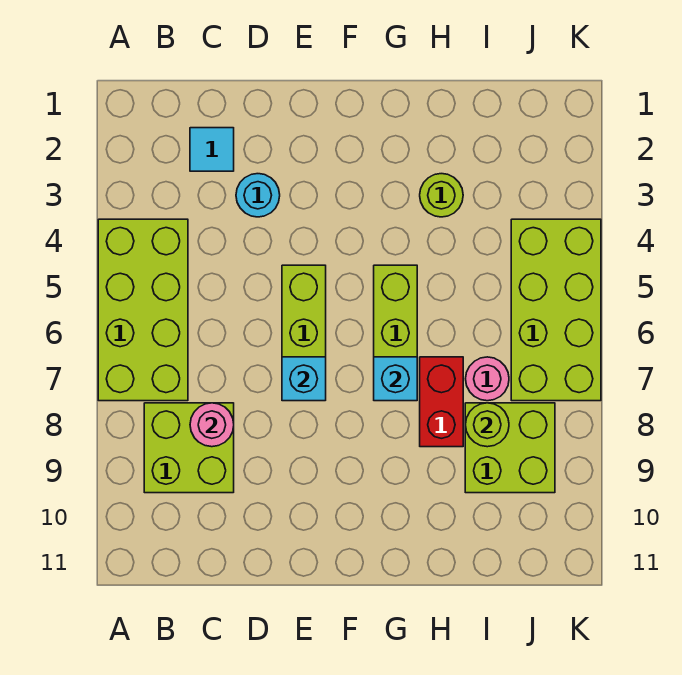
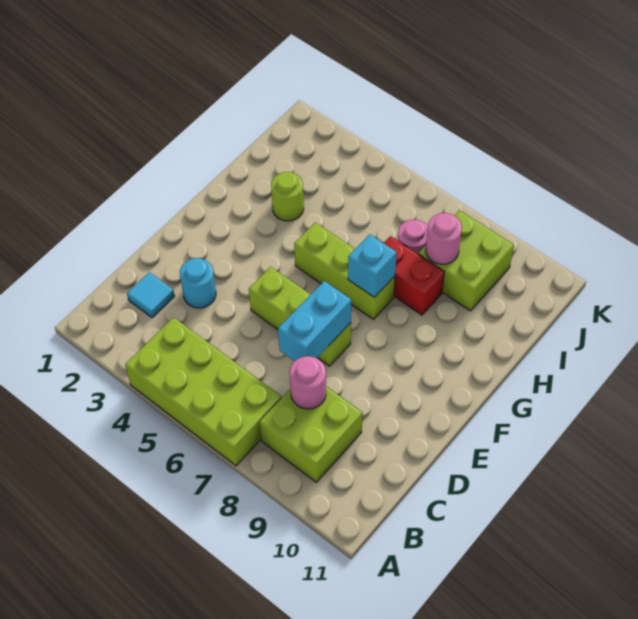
cyan 1x1 brick [282,357,326,401] -> cyan 1x2 brick [278,281,351,361]
lime 1x1 round brick [465,403,509,447] -> pink 1x1 round brick [426,213,462,264]
lime 2x4 brick [511,219,601,401] -> none

